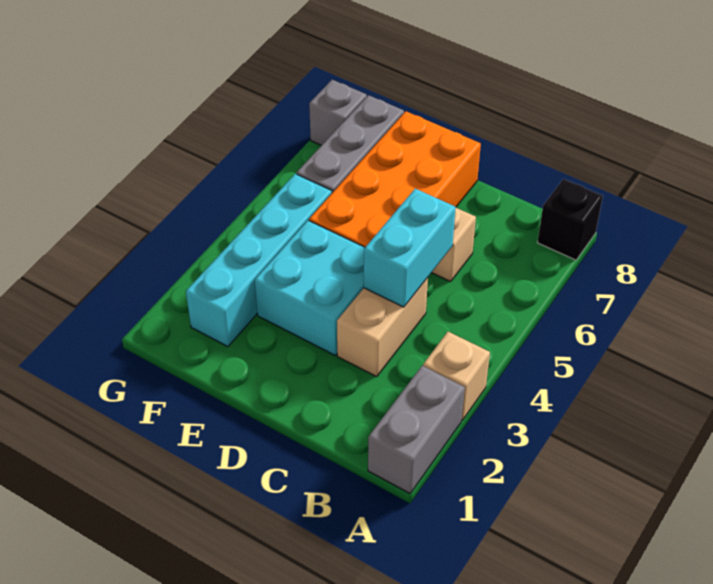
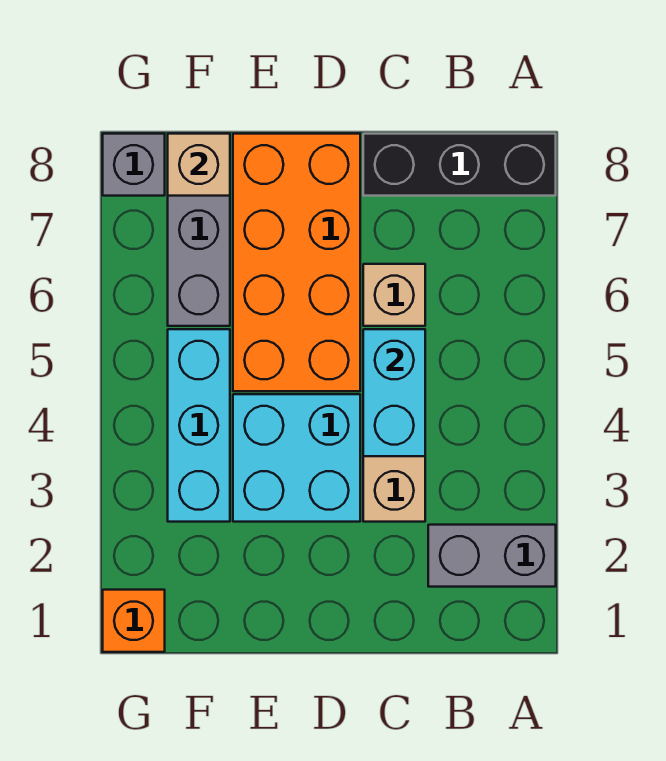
grey 1x2 brick [368,366,465,493] -> grey 1x2 brick turned to [428,525,556,587]
tan 1x1 brick [423,332,490,420] -> tan 1x1 brick moved to [168,134,230,196]
black 1x1 brick [537,179,603,260] -> black 1x3 brick [363,134,556,196]
cyan 1x4 brick [186,174,332,347] -> cyan 1x3 brick [168,329,230,522]
none -> orange 1x1 brick [103,590,165,652]

